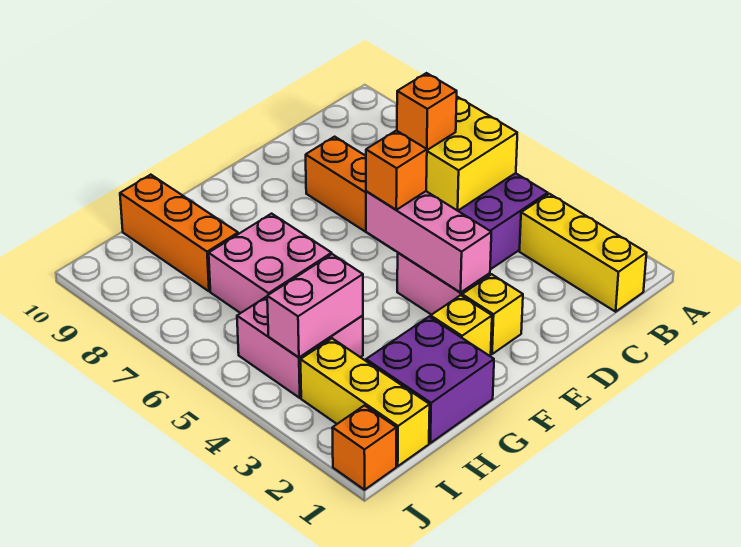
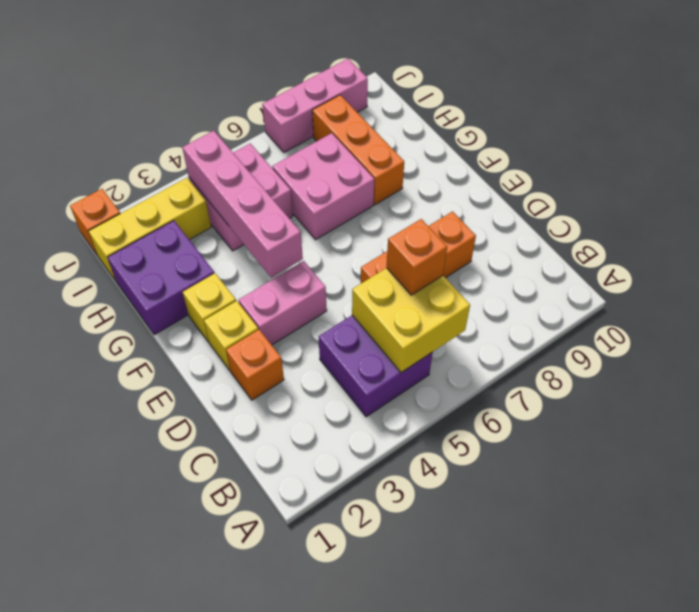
yellow 1x3 brick [519,194,646,312] -> none
pink 1x3 brick [366,191,491,292] -> pink 1x3 brick moved to [262,59,368,152]
orange 1x1 brick [366,131,427,210] -> orange 1x1 brick moved to [226,330,284,400]
pink 1x2 brick [267,254,363,357] -> pink 1x4 brick [182,131,303,278]
orange 1x3 brick [120,175,238,291] -> orange 1x3 brick turned to [312,95,404,205]

